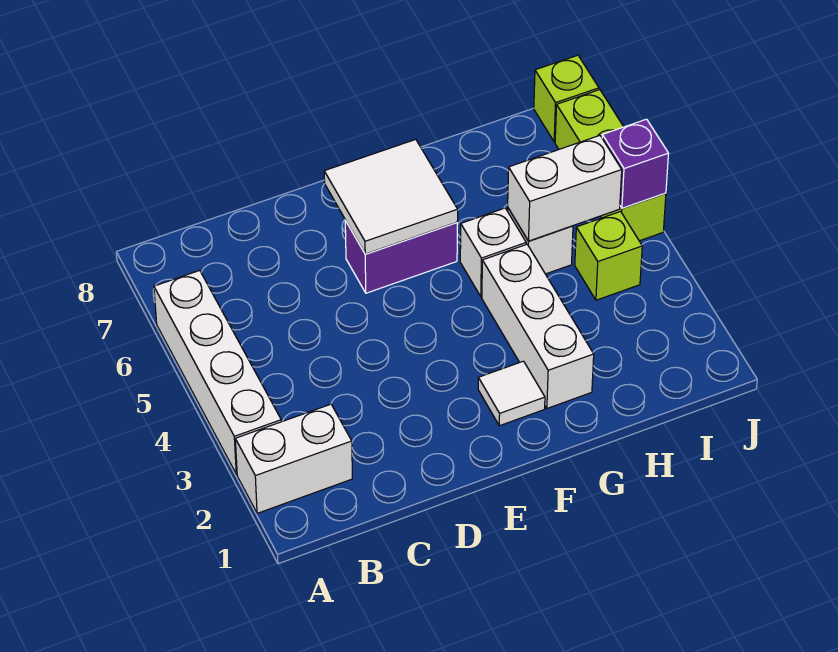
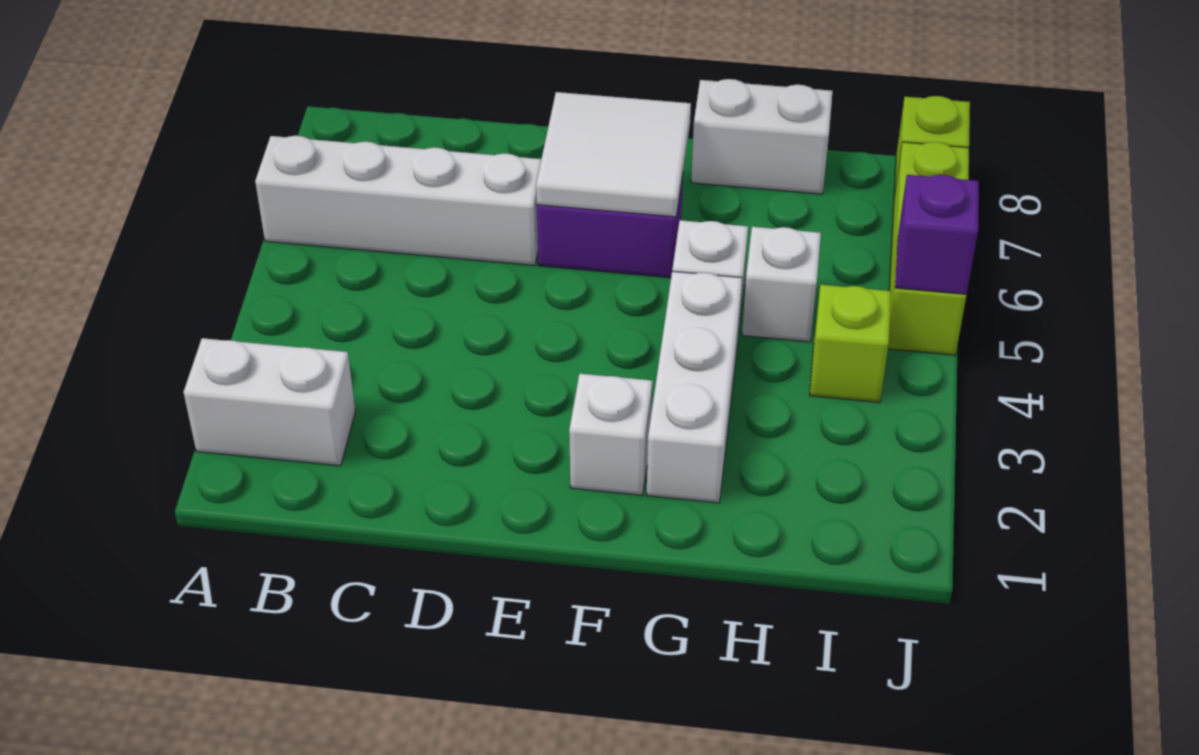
white 1x4 brick [154,270,281,474] -> white 1x4 brick turned to [255,136,541,265]
white 1x1 tile [478,361,545,426] -> white 1x1 brick [569,374,652,495]
white 1x2 brick [508,136,622,241] -> white 1x2 brick moved to [691,79,833,194]

